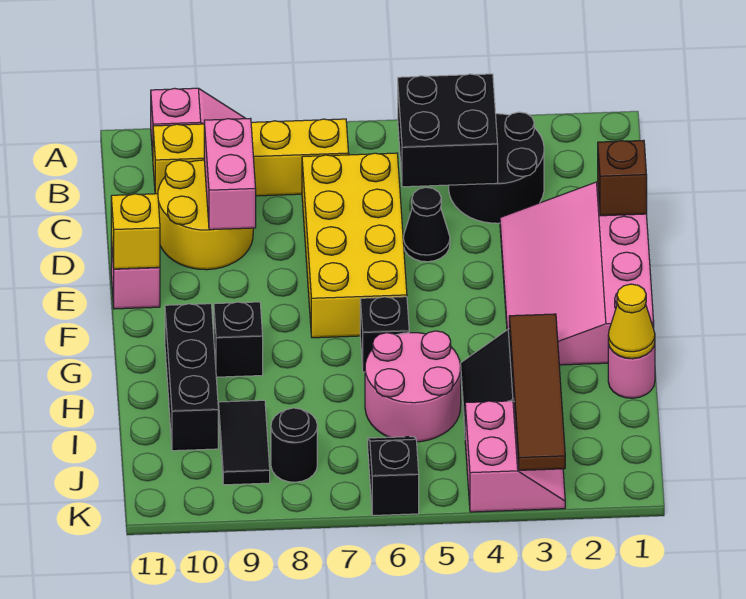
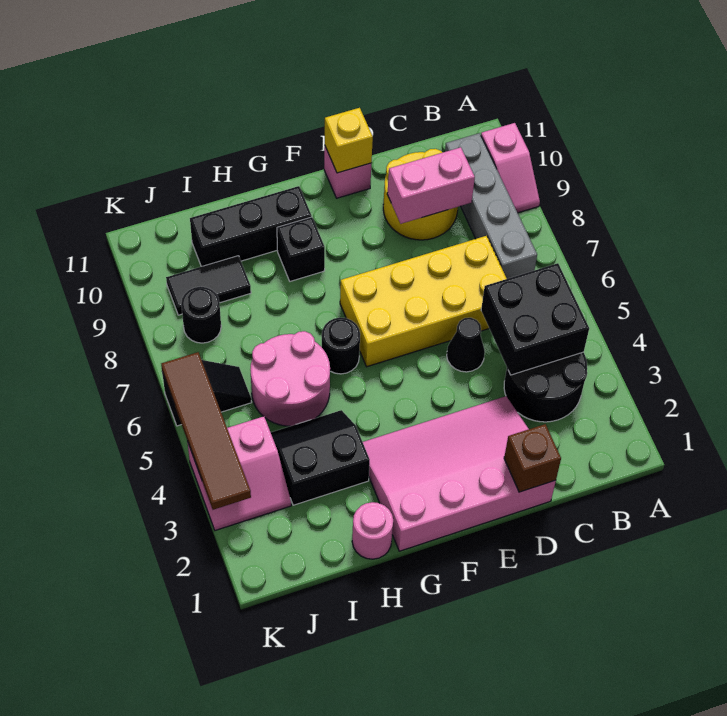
yellow 1x4 brick [153,119,349,196] -> grey 1x4 brick [445,133,537,279]
black 1x1 brick [360,297,409,372] -> black 1x1 round brick [322,318,360,374]
yellow 1x1 cone [608,284,655,358] -> none
brown 1x4 tile [509,314,565,470] -> brown 1x4 tile turned to [161,352,251,510]

